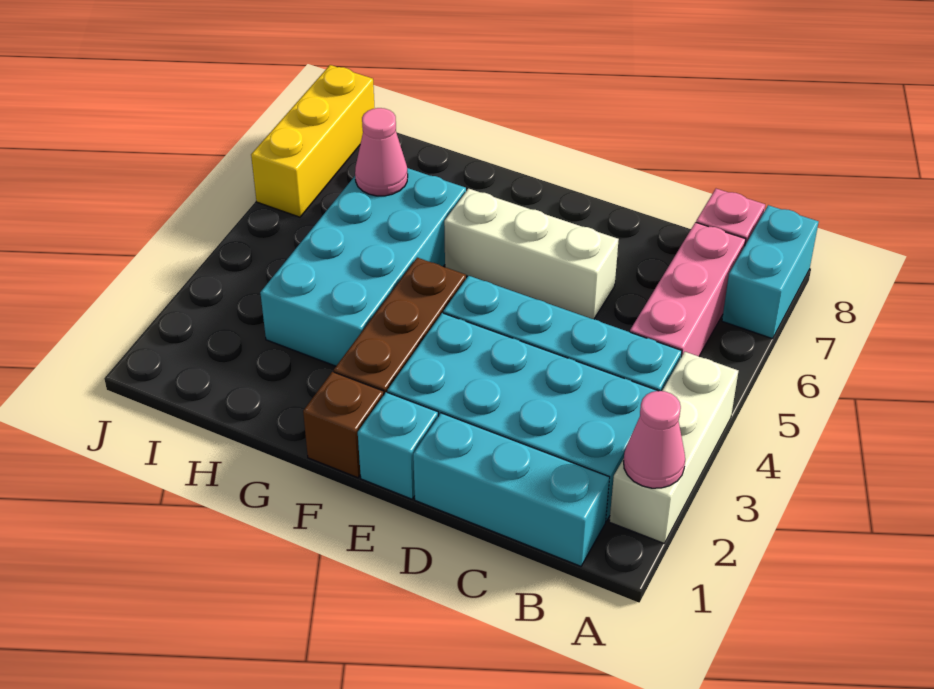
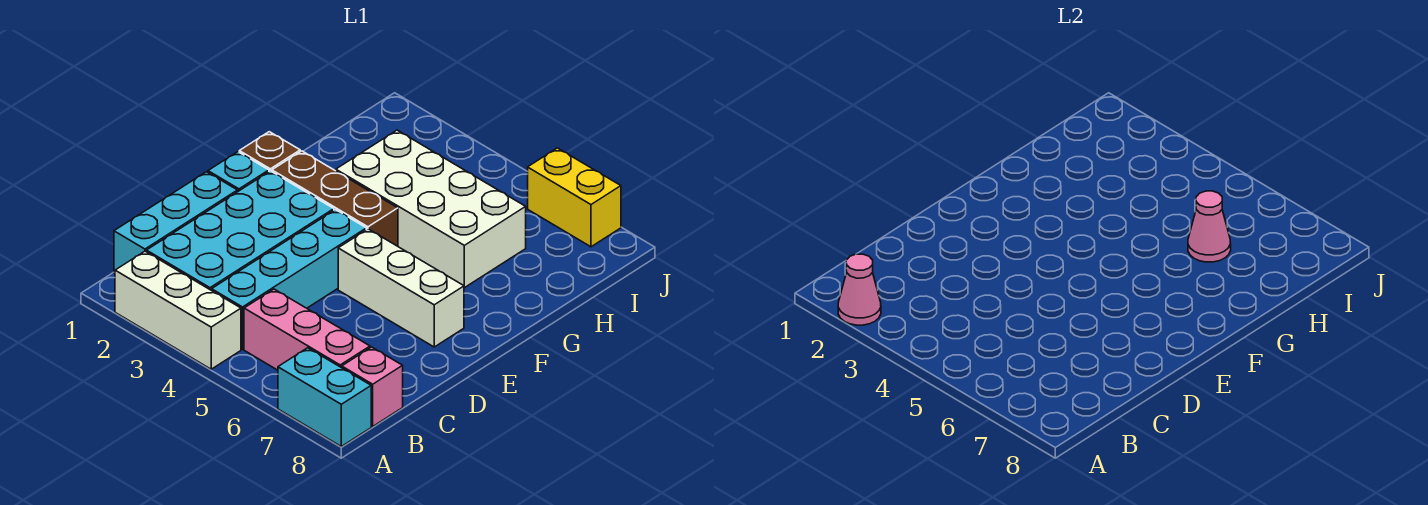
white 1x3 brick [444,189,619,319] -> white 1x3 brick turned to [338,229,464,347]
cyan 2x4 brick [260,168,466,366] -> white 2x4 brick [336,130,526,288]
yellow 1x3 brick [251,65,375,217] -> yellow 1x2 brick [528,148,621,247]

